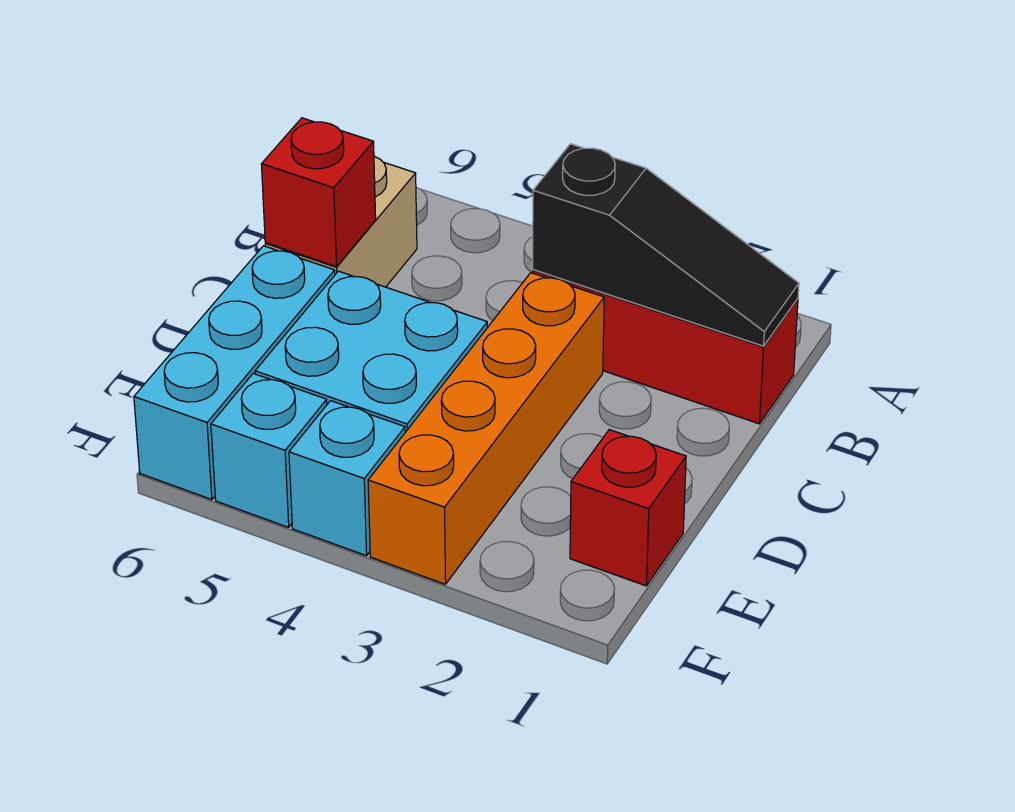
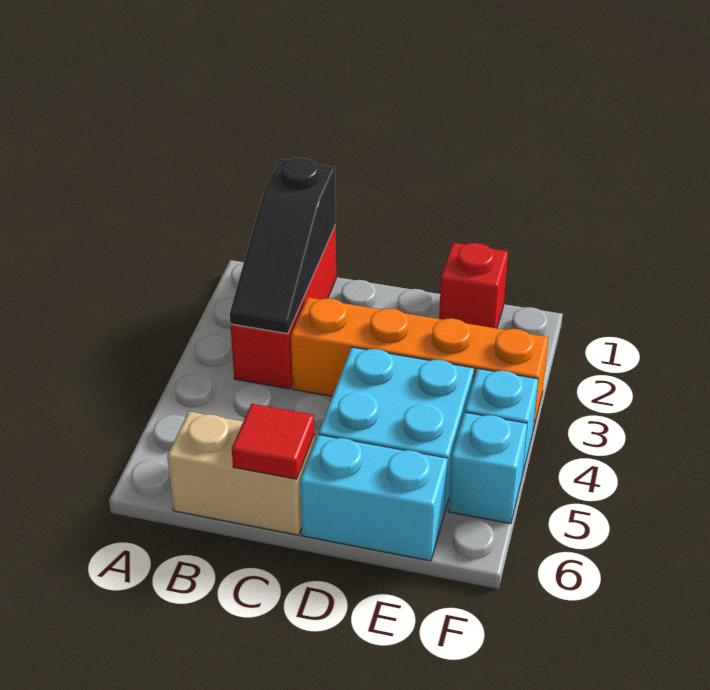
black 1x3 slope [533,144,799,346] -> black 1x3 slope turned to [230,158,336,334]
red 1x1 brick [261,118,376,267] -> red 1x1 tile [232,404,314,479]
cyan 1x3 brick [134,246,335,500] -> cyan 1x2 brick [300,435,448,561]

